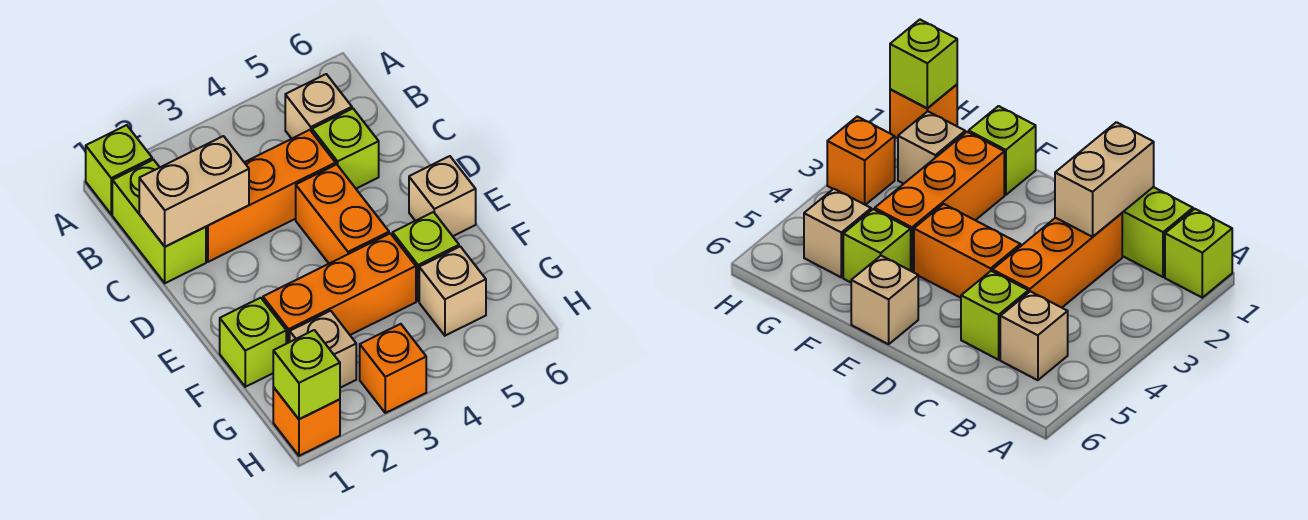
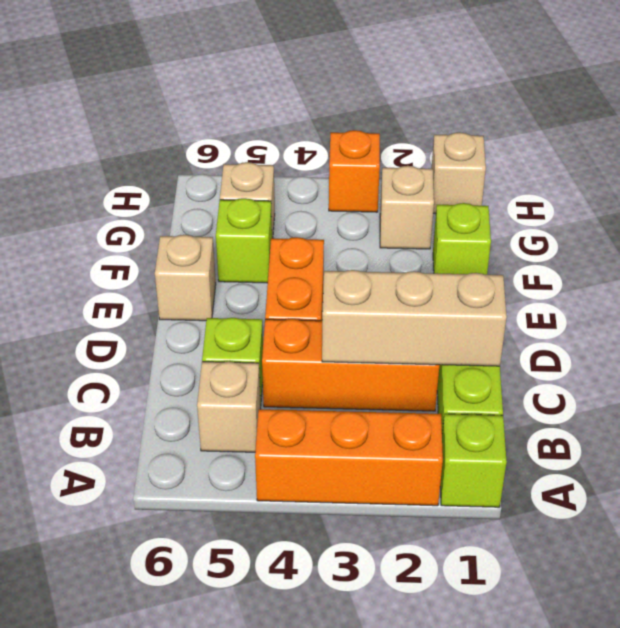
tan 1x2 brick [139,136,249,247] -> tan 1x3 brick [322,270,507,366]
orange 1x3 brick [263,233,416,344] -> orange 1x3 brick moved to [255,409,443,506]
orange 1x1 brick [273,387,340,456] -> tan 1x1 brick [432,132,486,213]
lime 1x1 brick [273,330,340,419] -> none

